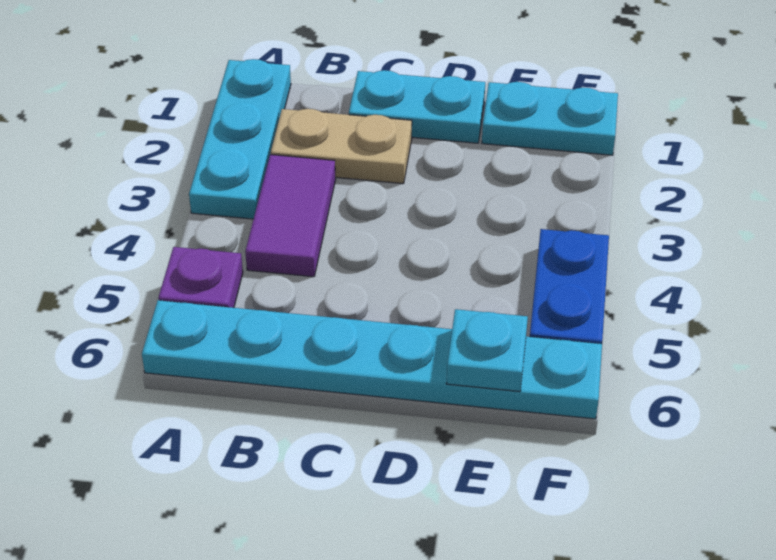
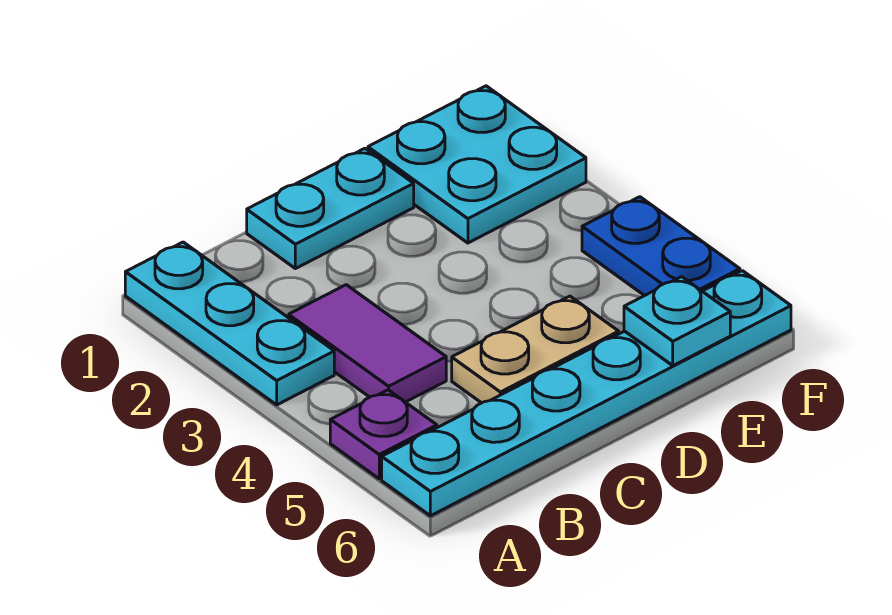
tan 1x2 plate [271,109,412,184] -> tan 1x2 plate moved to [452,296,619,403]
cyan 1x2 plate [482,82,618,155] -> cyan 2x2 plate [368,86,586,243]

